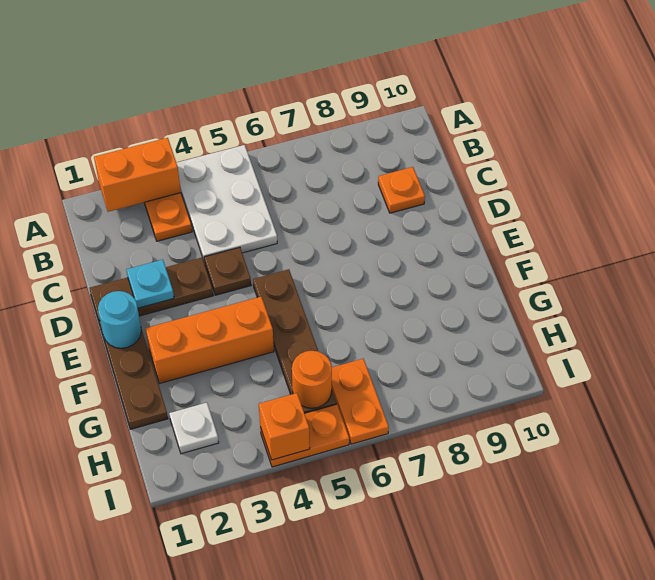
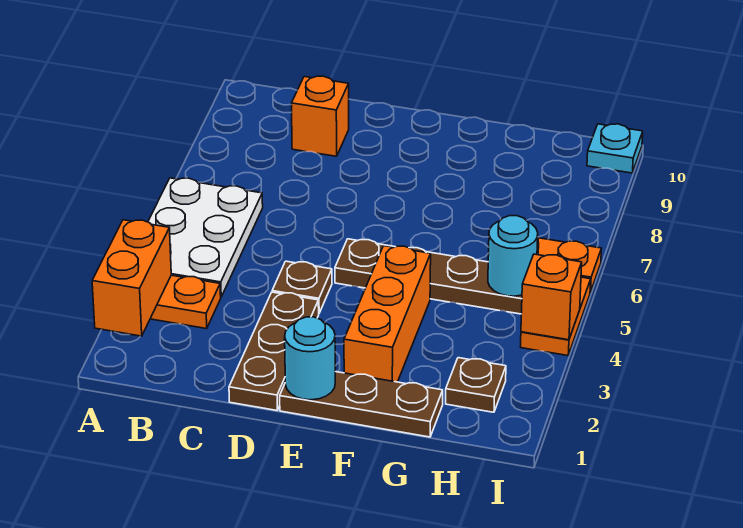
white 2x3 plate [176,145,277,263] -> white 2x3 plate turned to [148,178,263,297]
orange 1x1 plate [378,167,425,213] -> orange 1x1 brick [291,76,349,156]
cyan 1x1 plate [126,260,174,308] -> cyan 1x1 plate moved to [587,124,643,173]
white 1x1 plate [169,403,219,454] -> brown 1x1 plate [446,358,506,412]
orange 1x1 round brick [292,351,332,408] -> cyan 1x1 round brick [488,216,538,296]

